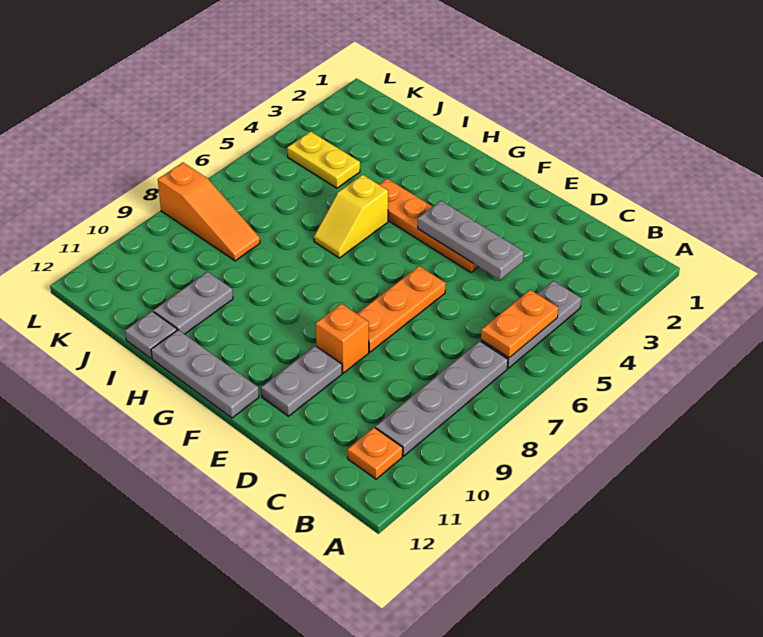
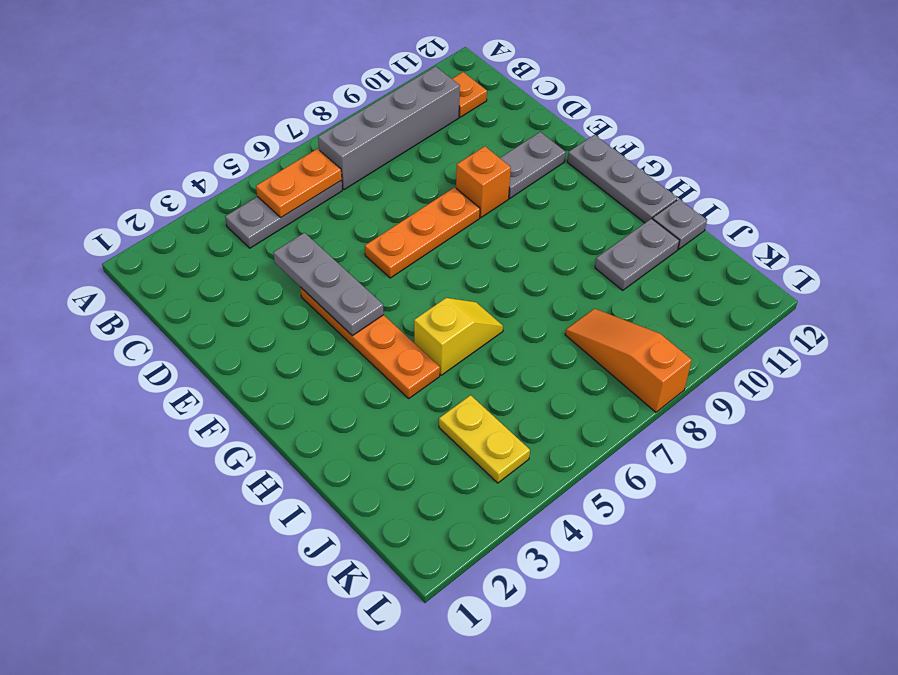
grey 1x4 plate [375,341,508,456] -> grey 1x4 brick [318,66,460,190]

